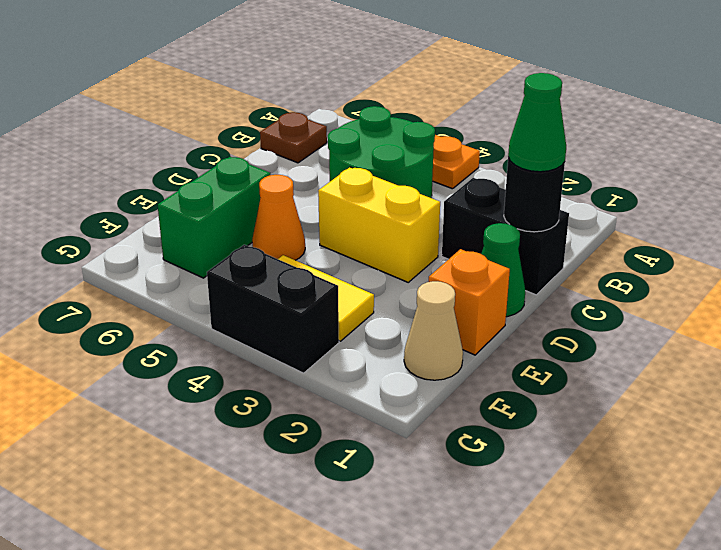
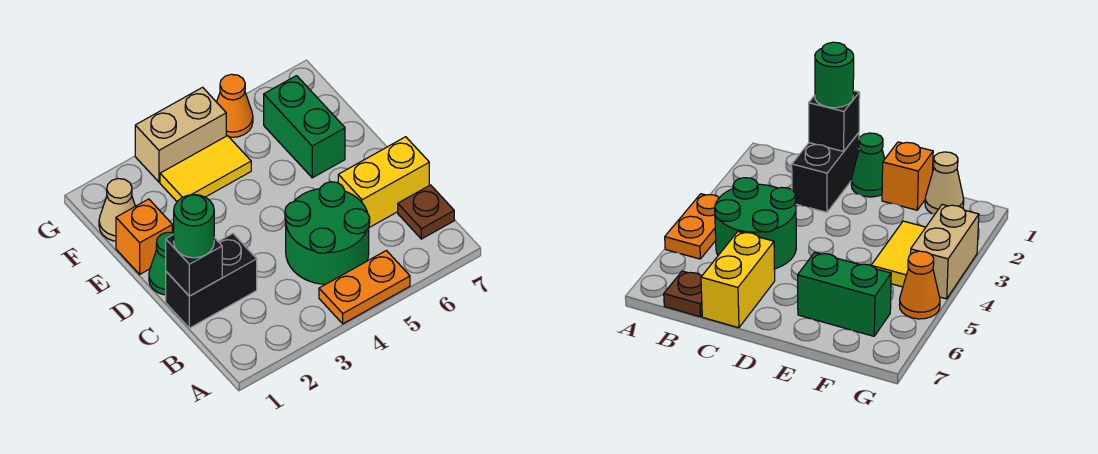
black 1x1 round brick [504,157,565,232] -> black 1x1 brick [166,234,222,296]
green 1x1 cone [508,73,566,172] -> green 1x1 round brick [174,195,214,258]
yellow 1x2 brick [318,167,440,282] -> yellow 1x2 brick moved to [338,137,429,228]
orange 1x1 cone [252,175,305,260] -> orange 1x1 cone moved to [217,74,253,137]
black 1x2 brick [207,245,339,373] -> tan 1x2 brick [135,87,226,182]

